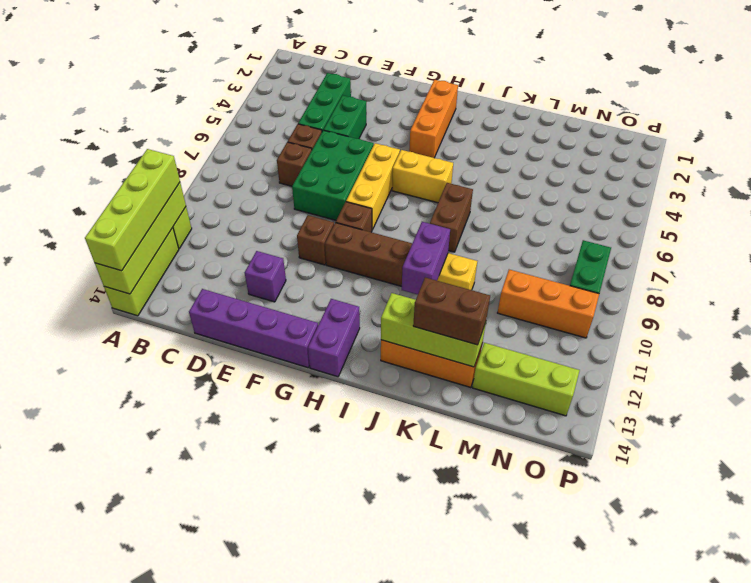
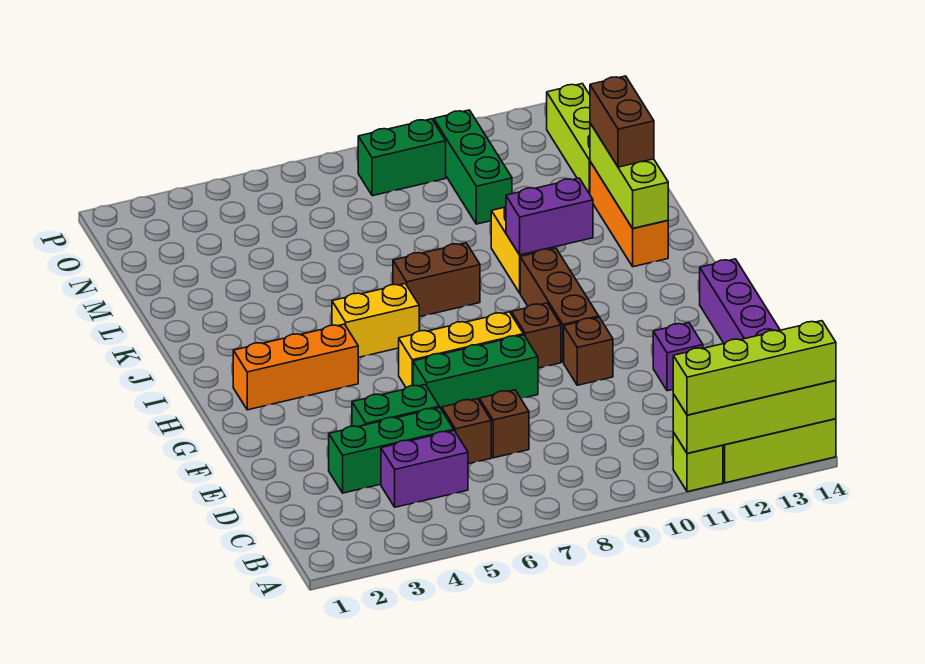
green 2x3 brick [292,130,374,220] -> green 1x3 brick [413,335,538,410]
yellow 1x2 brick [392,150,453,203] -> yellow 1x2 brick turned to [332,284,419,357]
purple 1x2 brick [308,299,360,377] -> purple 1x2 brick moved to [381,431,468,507]
orange 1x3 brick [498,270,599,338] -> green 1x3 brick [434,110,512,224]

